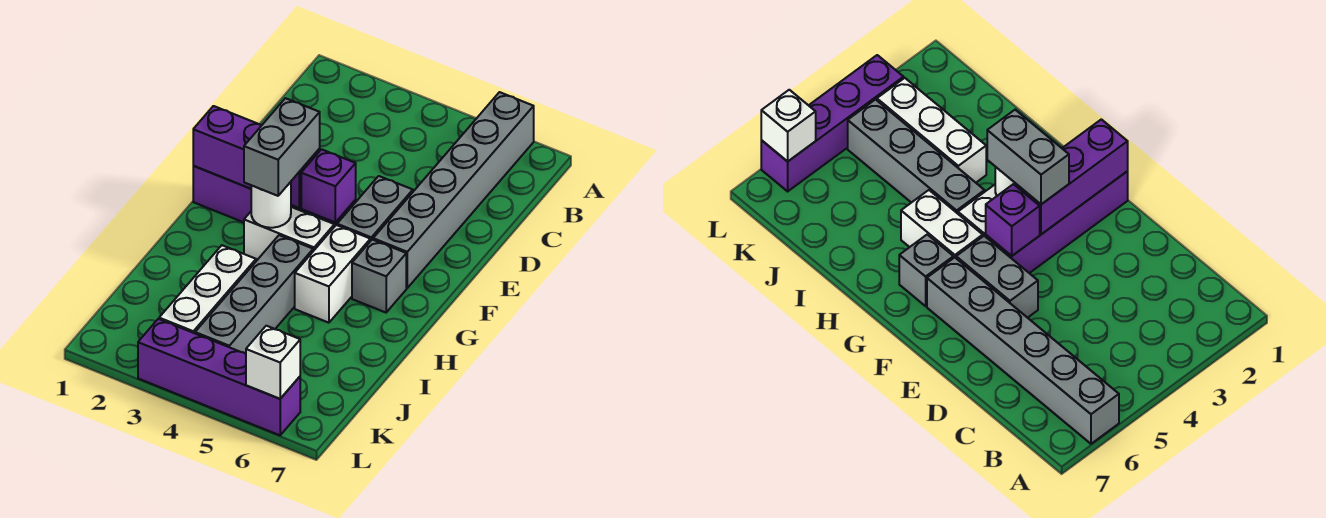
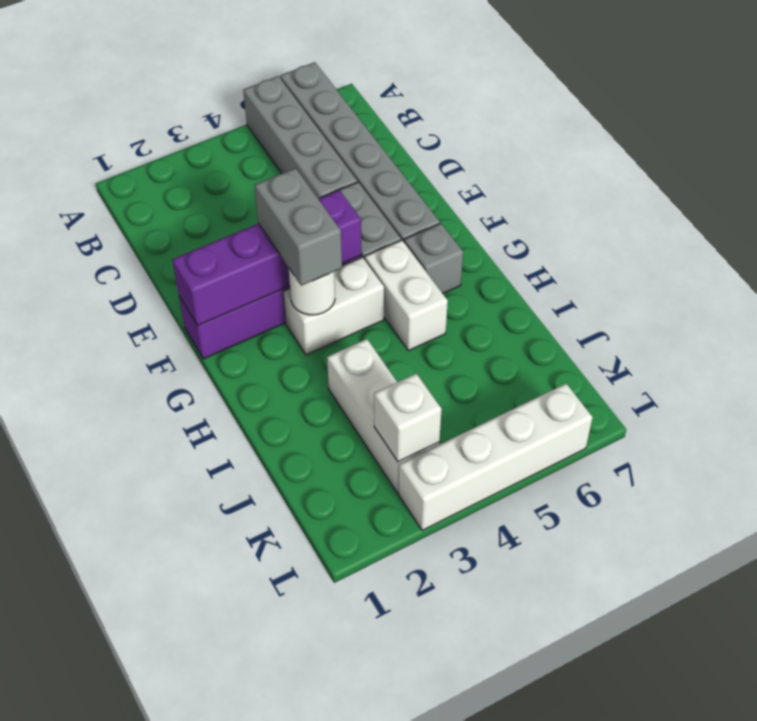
grey 1x4 brick [195,235,313,354] -> grey 1x4 brick moved to [243,76,357,199]
purple 1x4 brick [138,319,300,435] -> white 1x4 brick [398,384,593,531]
white 1x1 brick [246,326,300,399] -> white 1x1 brick moved to [374,374,442,462]

